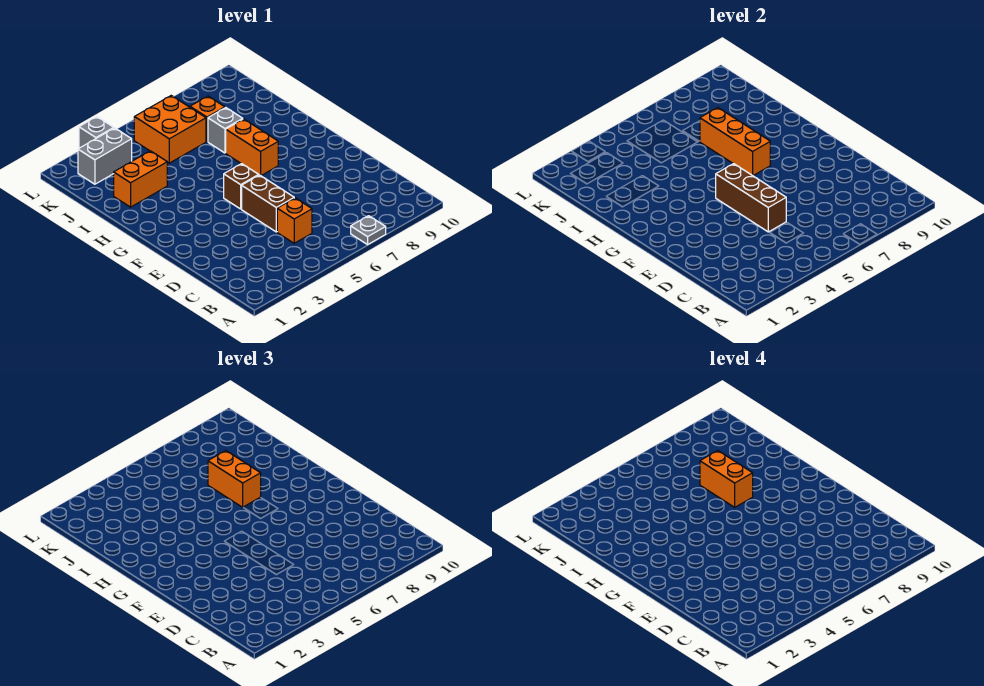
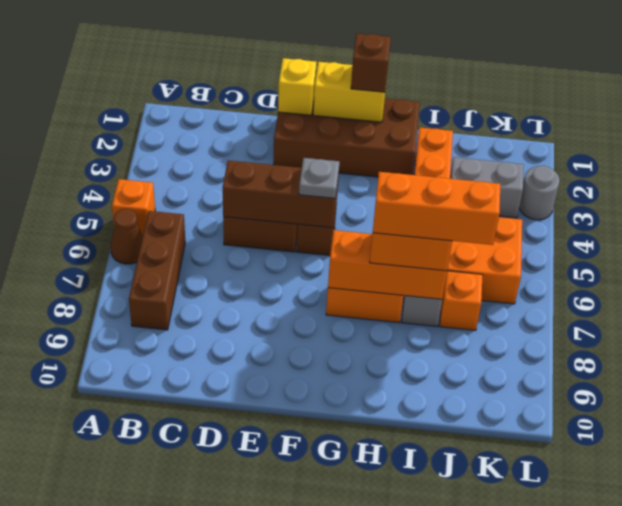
none -> brown 1x1 cone [111,209,143,264]
grey 1x1 plate [351,216,386,245] -> grey 1x1 plate moved to [299,158,339,198]
none -> brown 1x3 brick [129,211,185,330]
orange 1x1 brick [277,198,312,243] -> orange 1x1 brick moved to [112,179,155,235]
none -> brown 2x4 brick [273,98,420,177]
none -> yellow 1x1 brick [278,58,316,115]
none -> yellow 1x2 brick [313,62,385,122]
none -> brown 1x1 brick [351,34,391,92]
orange 1x2 brick [700,451,753,507] -> orange 1x3 brick [373,172,501,245]
grey 1x2 brick [78,128,132,184] -> grey 1x2 brick turned to [450,157,524,218]
grey 1x1 brick [79,117,114,148] -> grey 1x1 round brick [519,166,560,220]

